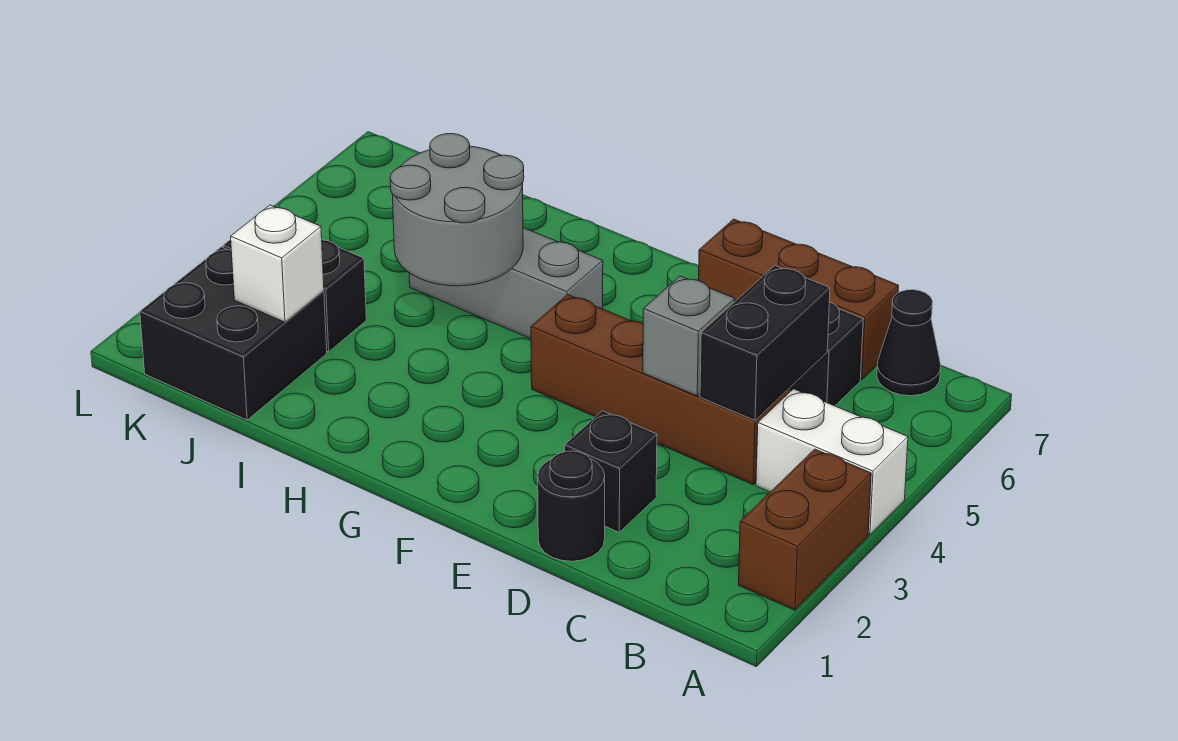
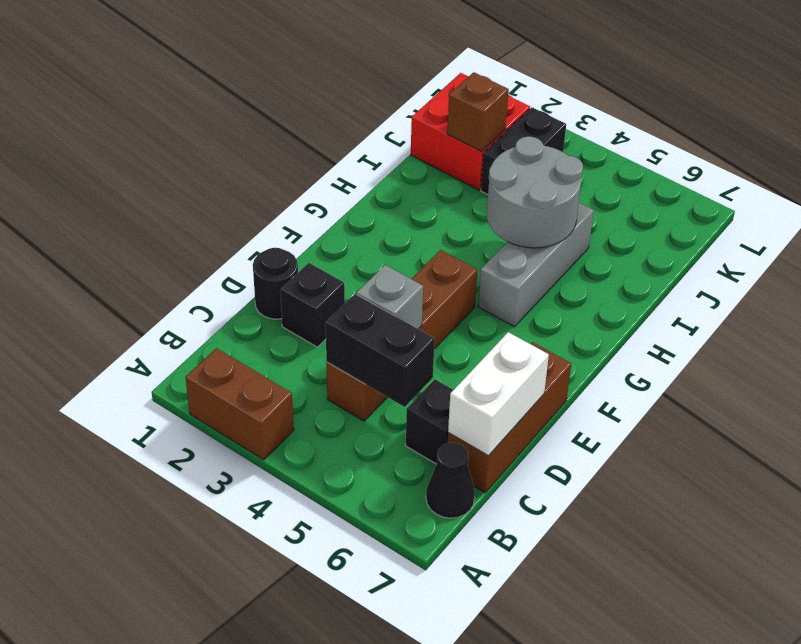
white 1x2 brick [756,389,908,535] -> white 1x2 brick moved to [448,332,549,456]
black 2x2 brick [140,247,327,420] -> red 2x2 brick [411,73,530,190]
white 1x1 brick [231,205,324,322] -> brown 1x1 brick [447,72,509,151]

